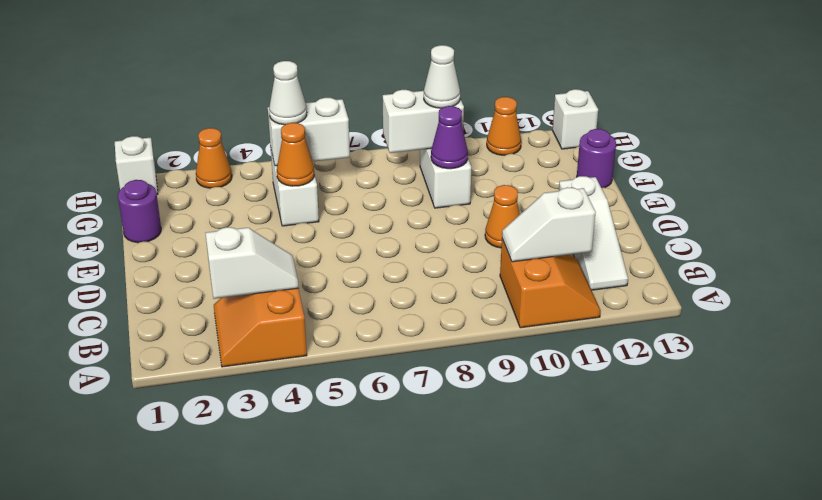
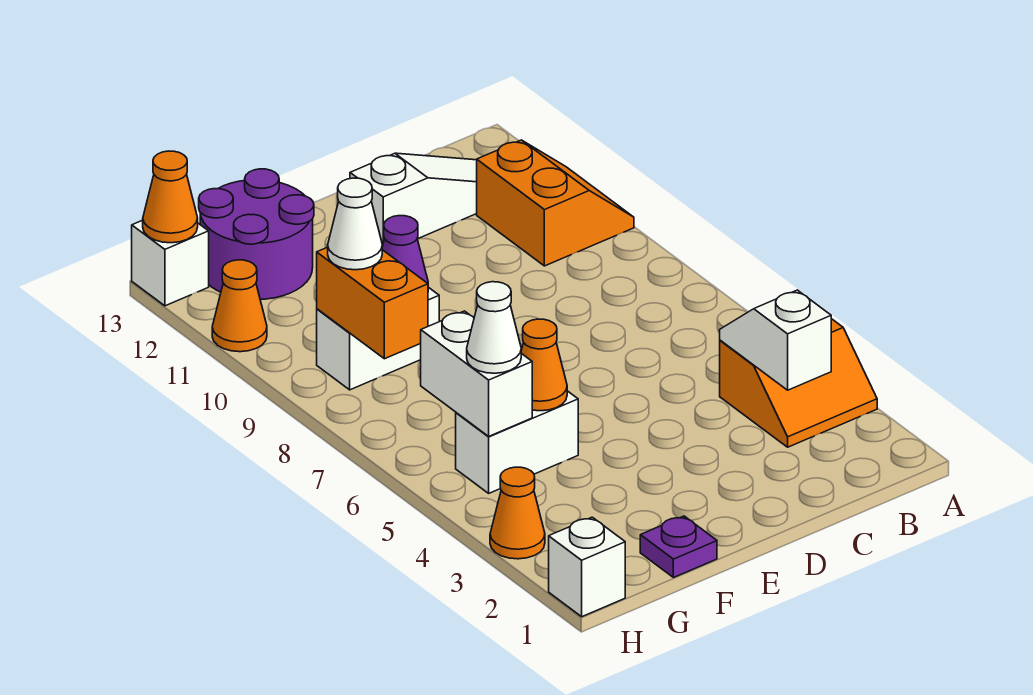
orange 2x2 slope [500,239,601,328] -> orange 2x2 slope turned to [477,140,634,266]
white 1x2 slope [502,187,596,262] -> none
orange 1x1 cone [485,185,520,248] -> orange 1x1 cone moved to [143,151,198,243]
purple 1x1 round brick [118,180,161,243] -> purple 1x1 plate [640,516,717,578]
purple 1x1 round brick [577,129,616,188] -> purple 2x2 round brick [199,169,314,299]
white 1x2 brick [383,90,464,153] -> orange 1x2 brick [317,247,428,359]

